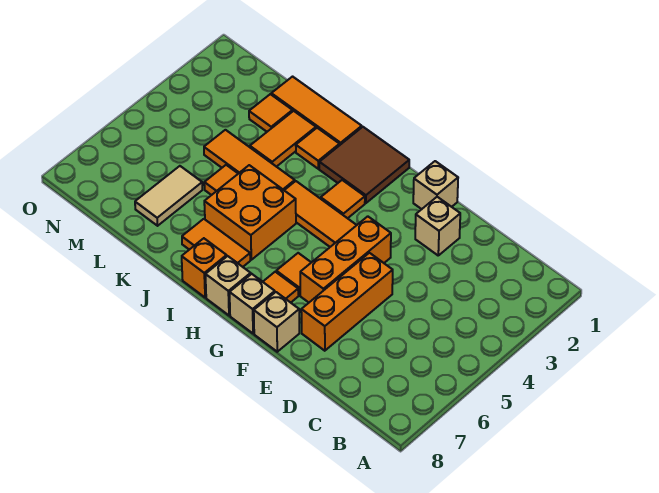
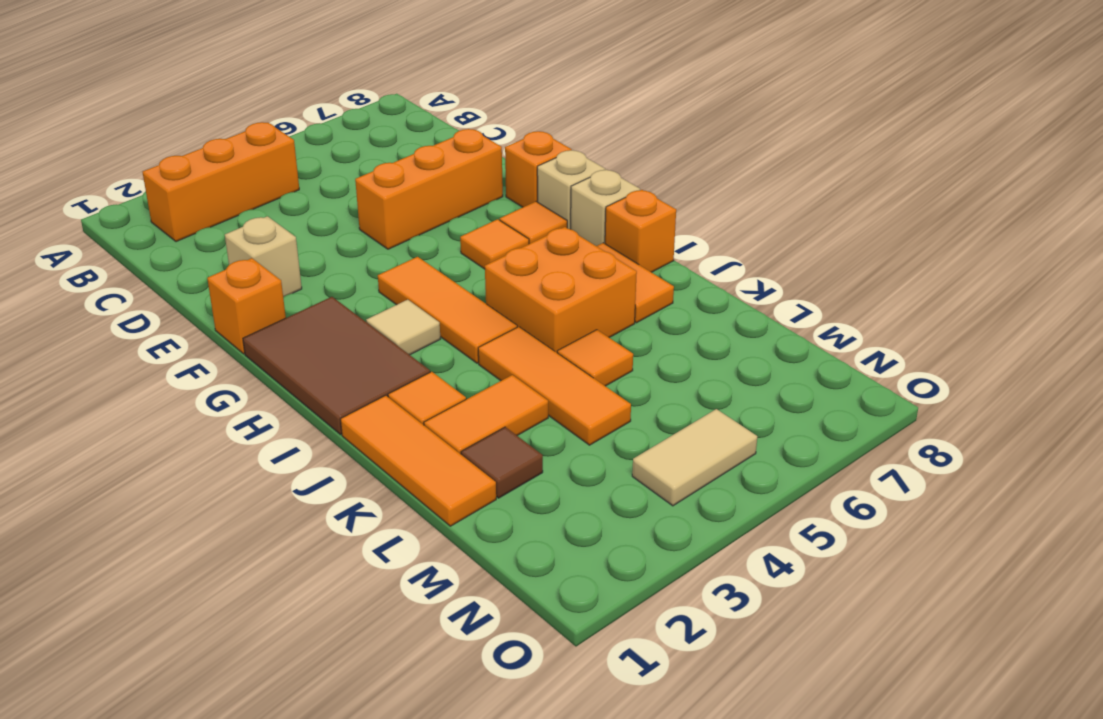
tan 1x1 brick [413,161,458,209] -> orange 1x1 brick [207,258,286,354]
orange 1x3 brick [300,216,391,302] -> orange 1x3 brick moved to [143,122,299,242]
tan 1x1 brick [254,292,299,352] -> orange 1x1 brick [505,131,572,207]
brown 2x2 tile [319,127,409,203] -> brown 2x3 tile [243,297,430,435]
orange 1x1 tile [321,180,365,218] -> tan 1x1 tile [366,300,440,355]
orange 1x1 tile [249,94,293,132] -> brown 1x1 tile [461,427,543,498]
tan 1x2 tile [135,166,202,226] -> tan 1x2 tile moved to [632,409,757,506]

